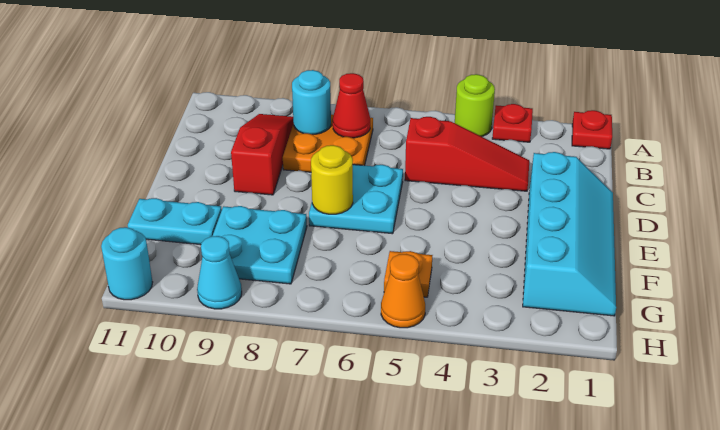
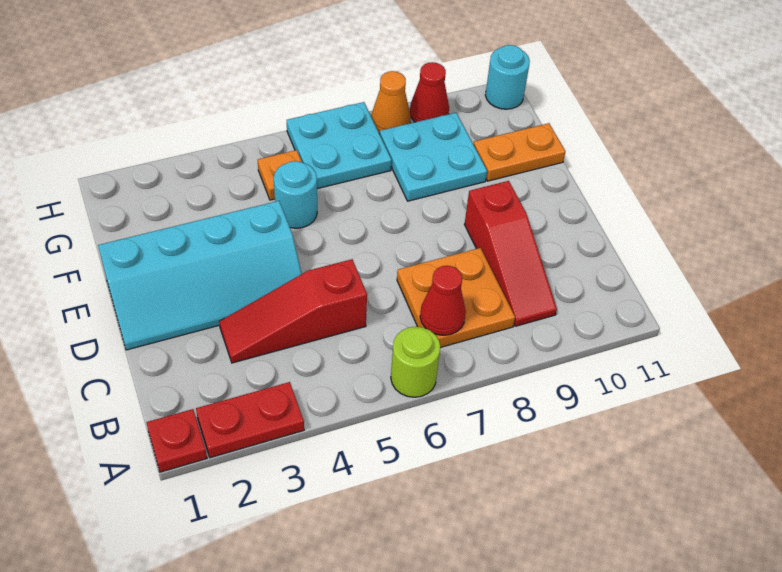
red 1x1 plate [492,104,533,142] -> red 1x2 plate [196,382,304,458]
lime 1x1 round brick [455,74,495,137] -> lime 1x1 round brick moved to [391,327,441,397]
cyan 1x1 round brick [292,70,331,134] -> cyan 1x1 round brick moved to [274,161,317,228]
cyan 2x4 slope [523,152,616,316] -> cyan 2x4 slope turned to [98,201,302,350]
cyan 2x2 plate [309,165,403,234] -> cyan 2x2 plate moved to [287,102,391,189]
yellow 1x1 round brick [311,145,353,214] -> none
cyan 1x2 plate [128,198,222,245] -> orange 1x2 plate [473,123,566,181]
orange 1x1 cone [381,254,425,328] -> orange 1x1 cone moved to [371,71,411,134]
cyan 1x1 cone [197,236,242,309] -> red 1x1 cone [410,62,449,122]

